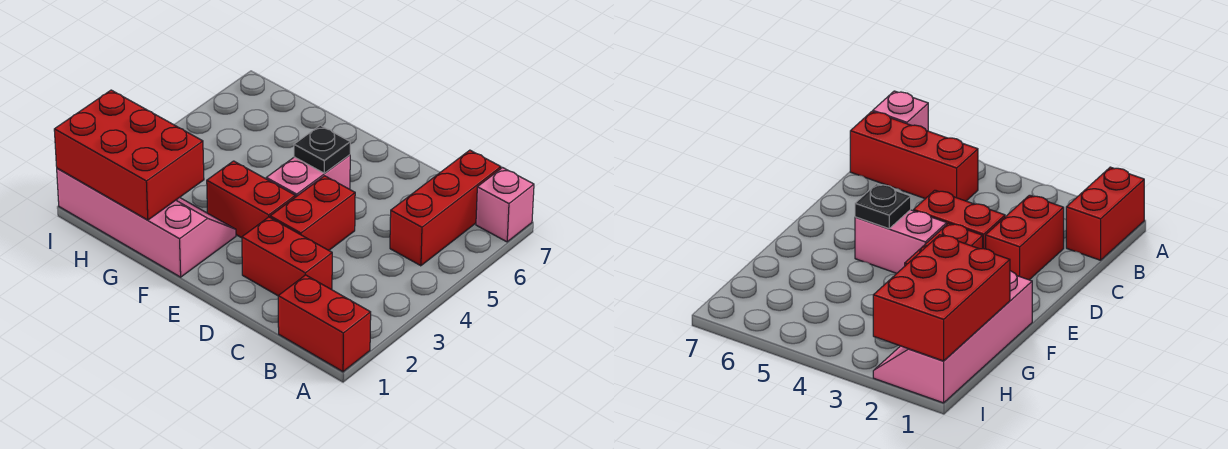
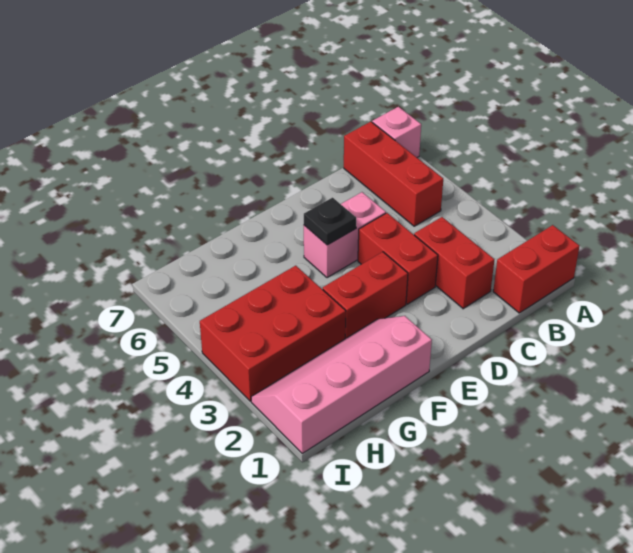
red 1x2 brick [242,217,332,296] -> red 1x2 brick turned to [414,217,494,309]
pink 1x2 brick [266,155,350,197] -> pink 1x2 brick turned to [304,192,386,278]
red 2x3 brick [54,90,204,220] -> red 2x3 brick moved to [200,266,346,401]

